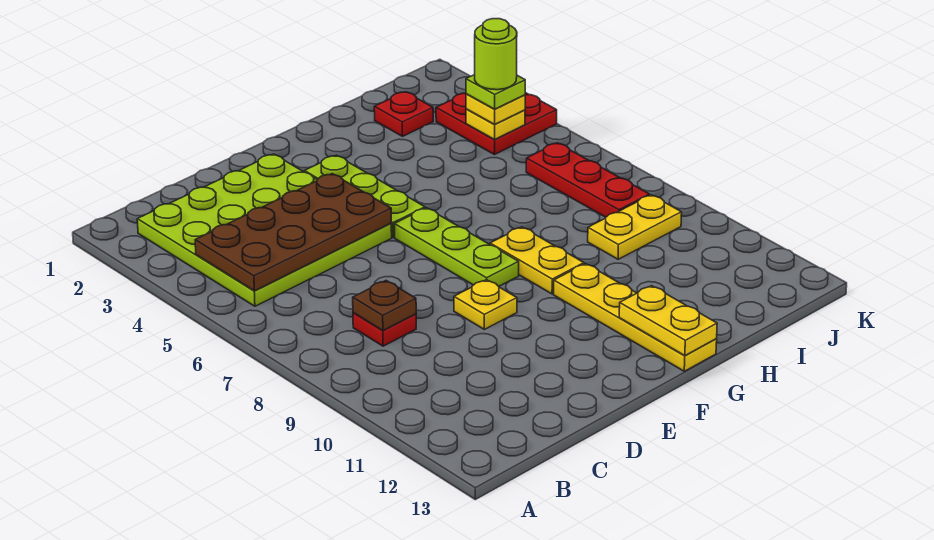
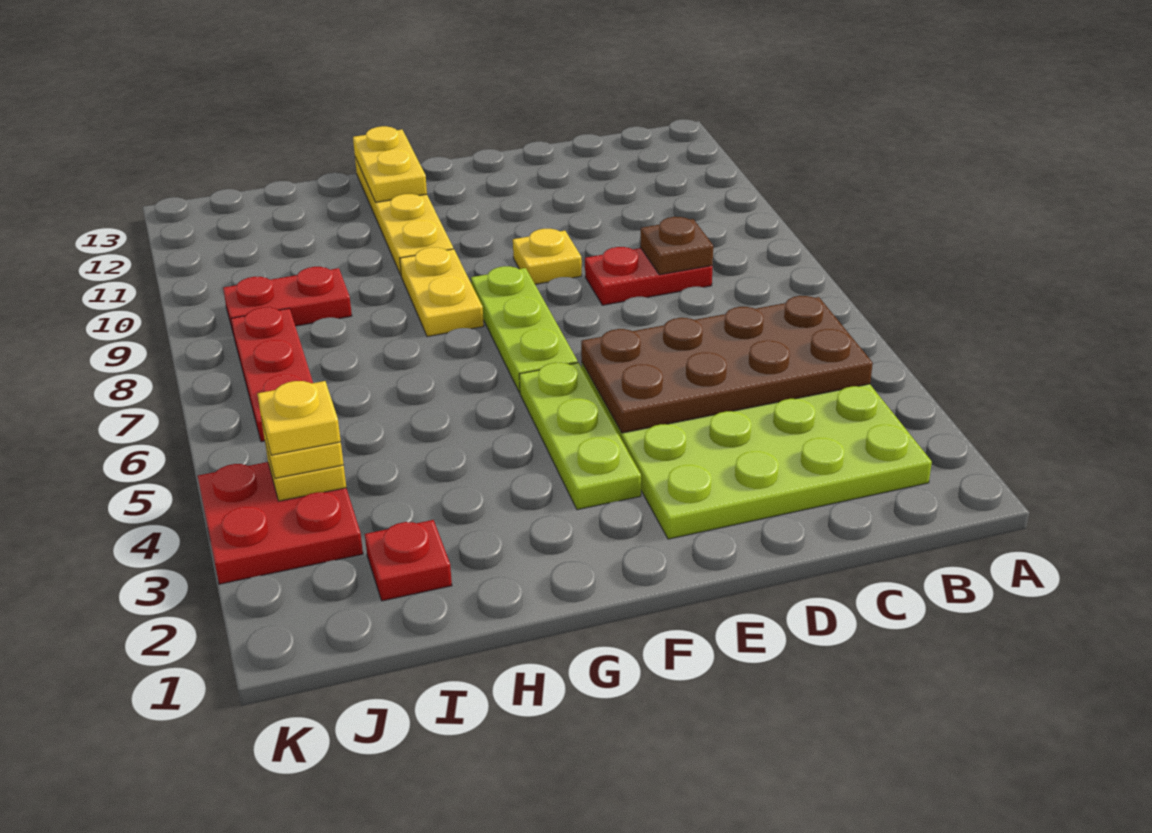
red 1x1 plate [353,313,416,346] -> red 1x2 plate [585,247,713,305]
yellow 1x2 plate [588,195,682,259] -> red 1x2 plate [223,267,352,331]
lime 1x1 plate [466,75,525,109] -> yellow 1x1 plate [258,381,341,455]
lime 1x1 round brick [475,19,517,90] -> none

